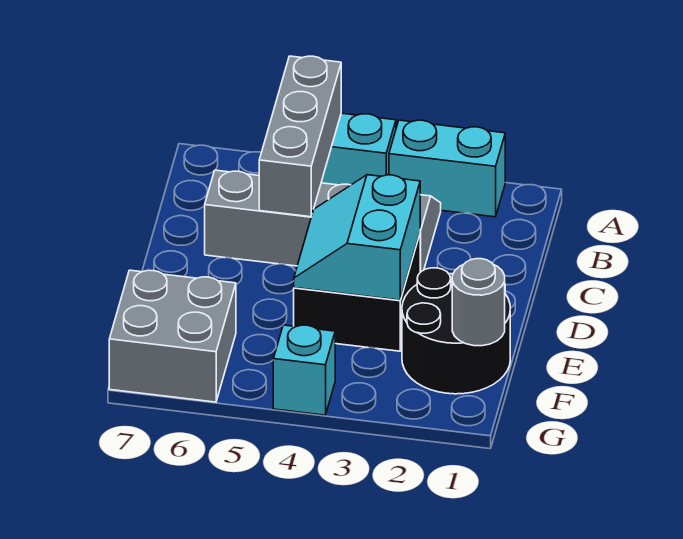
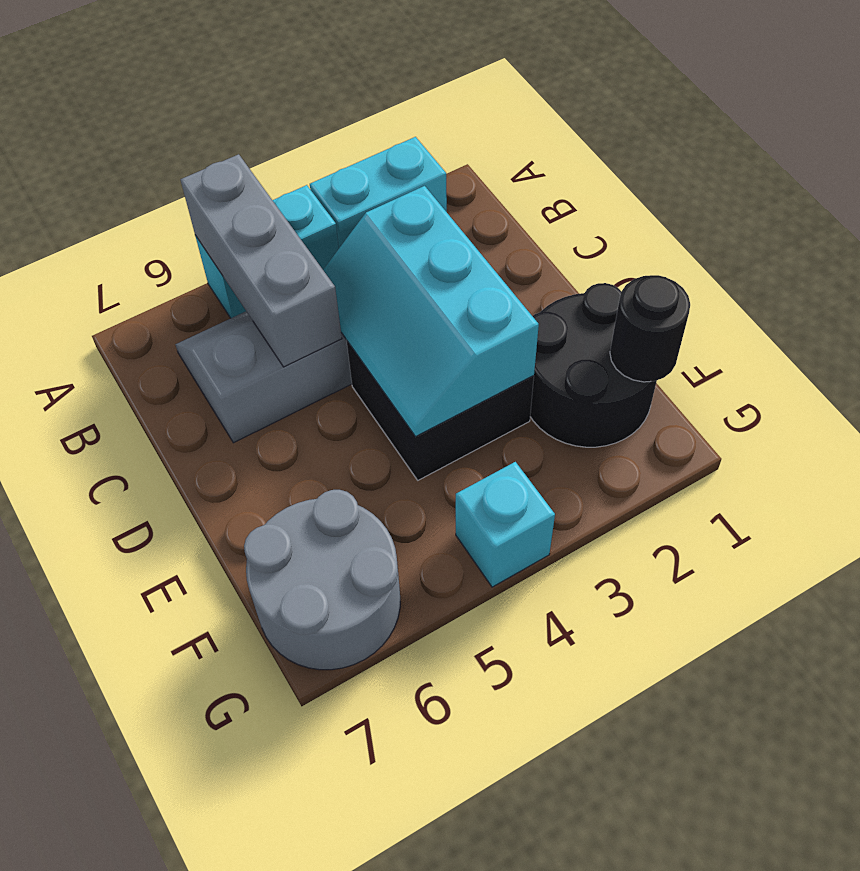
cyan 2x2 slope [294,175,420,300] -> cyan 2x3 slope [323,186,539,437]
grey 1x1 round brick [452,259,505,346] -> black 1x1 round brick [610,275,690,382]
grey 2x2 brick [109,270,236,402] -> grey 2x2 round brick [244,490,400,670]

